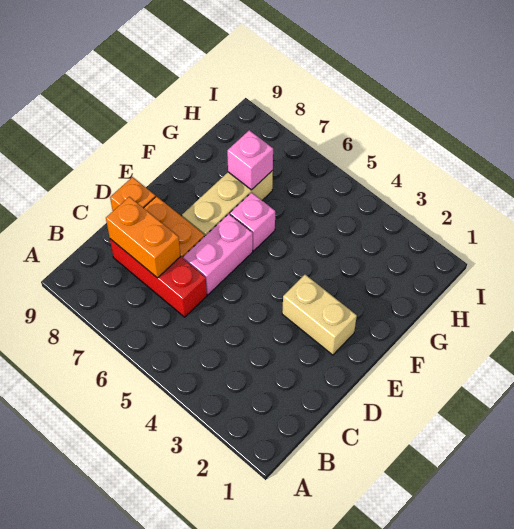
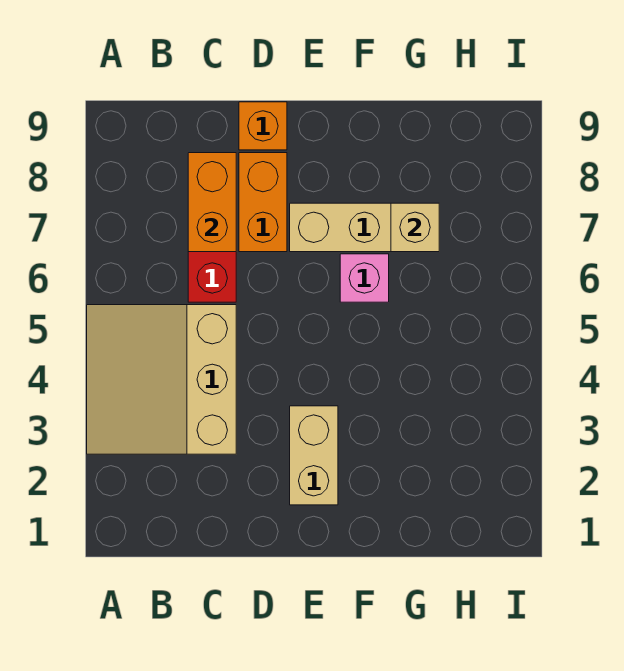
none -> tan 3x3 slope [87,305,236,454]
pink 1x2 brick [183,214,253,295] -> none
pink 1x1 brick [227,130,273,190] -> tan 1x1 brick [391,203,439,252]

